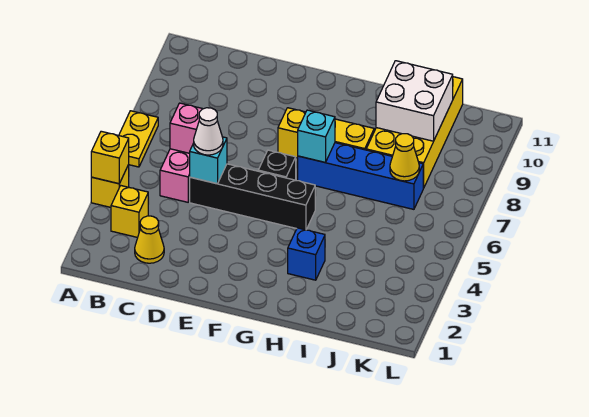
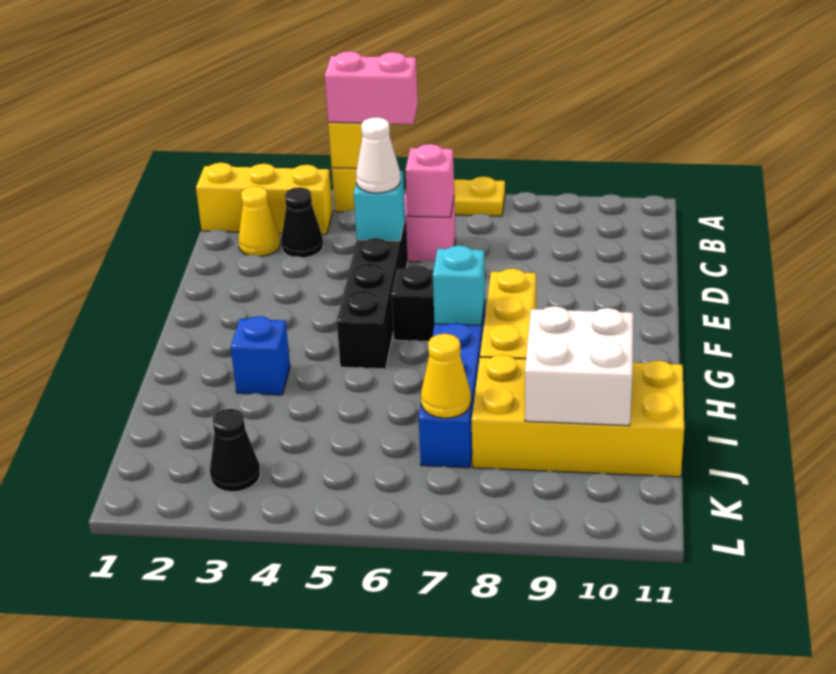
none -> pink 1x2 brick [325,51,418,124]
yellow 1x1 brick [111,186,148,238] -> yellow 1x3 brick [196,163,333,235]
none -> black 1x1 cone [281,187,323,258]
none -> black 1x1 cone [210,409,260,492]

